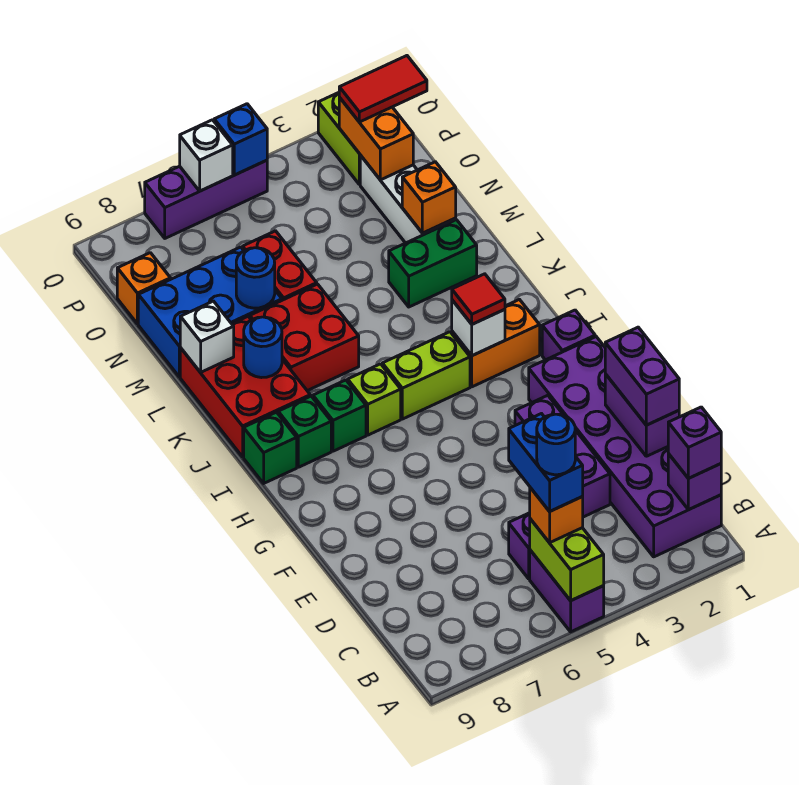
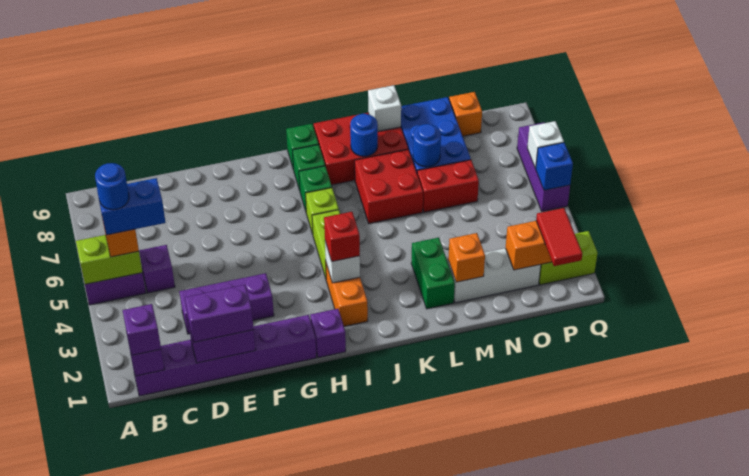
purple 2x6 brick [529,337,721,557] -> purple 1x6 brick [132,315,316,396]
red 1x1 tile [452,274,505,324] -> red 1x1 brick [324,212,360,262]

